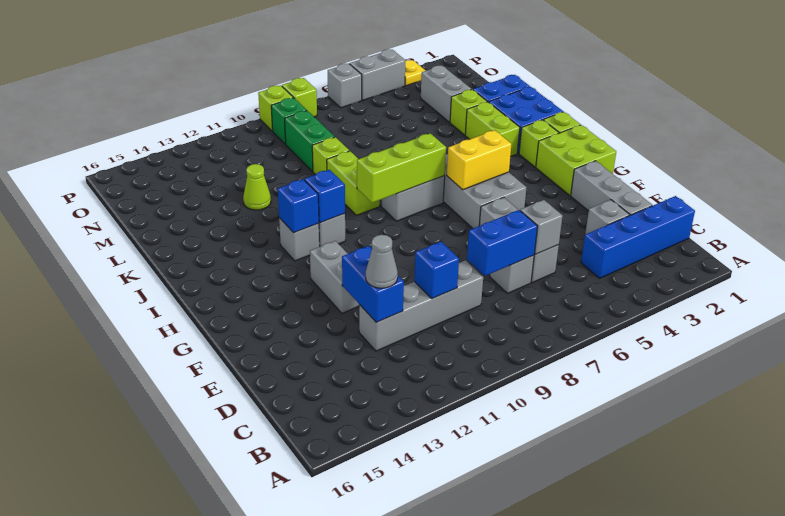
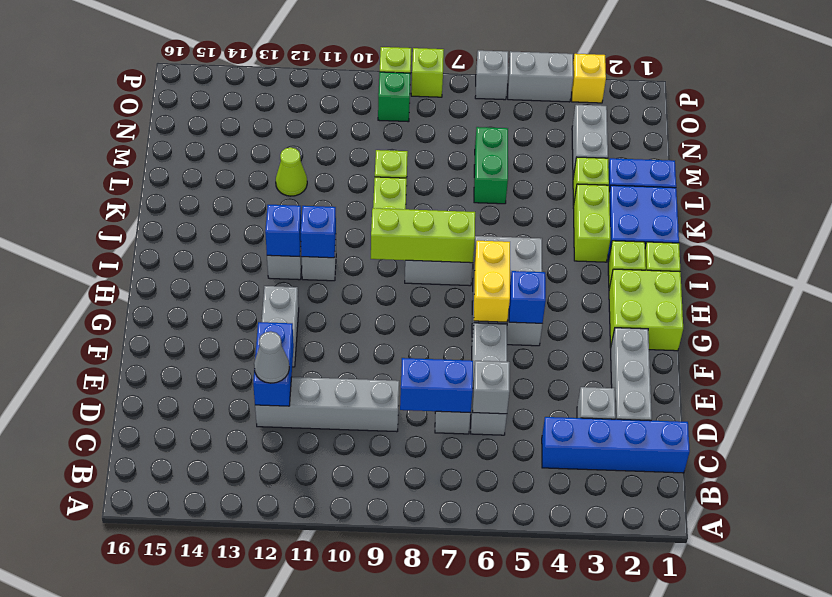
blue 1x1 brick [414,242,459,299] -> blue 1x1 brick moved to [509,271,546,323]
yellow 1x2 brick [447,130,511,190] -> yellow 1x2 brick turned to [474,241,510,322]
green 1x2 brick [285,111,335,171] -> green 1x2 brick moved to [474,127,508,204]
yellow 1x1 plate [405,60,426,86] -> yellow 1x1 brick [572,54,606,103]

